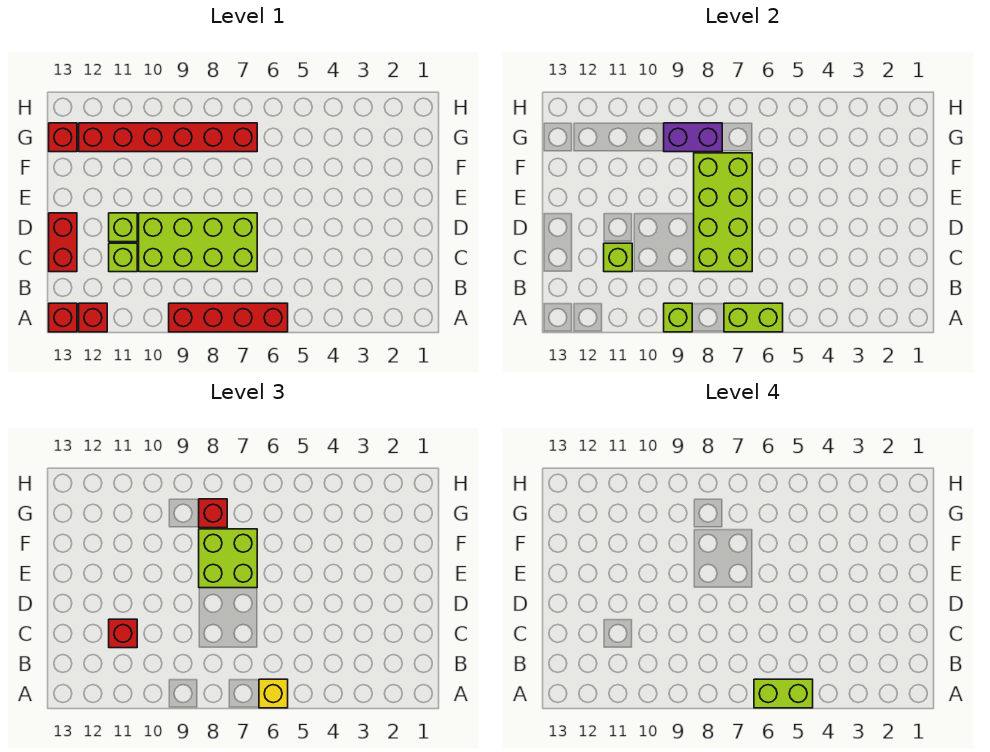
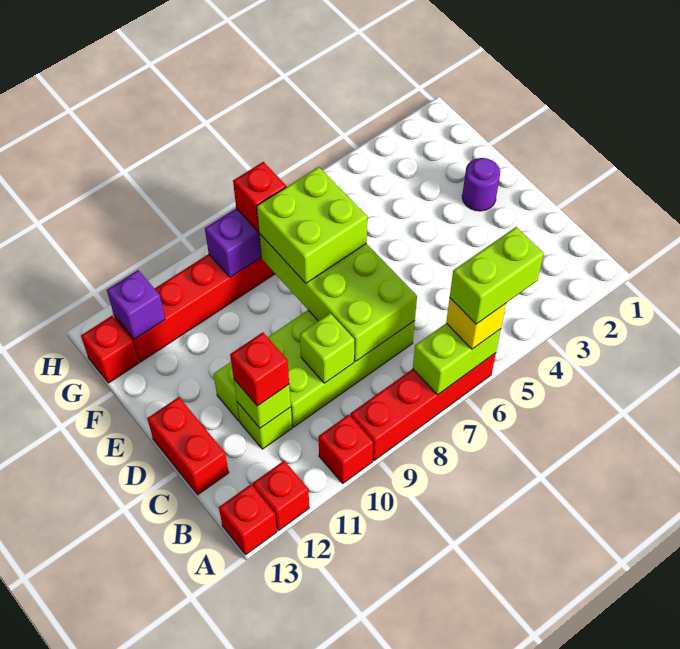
lime 1x1 brick [664,303,692,332] -> lime 1x1 brick moved to [300,313,354,383]
none -> red 1x1 brick [319,415,373,483]
none -> purple 1x1 round brick [462,158,500,211]
none -> purple 1x1 brick [107,270,165,339]

